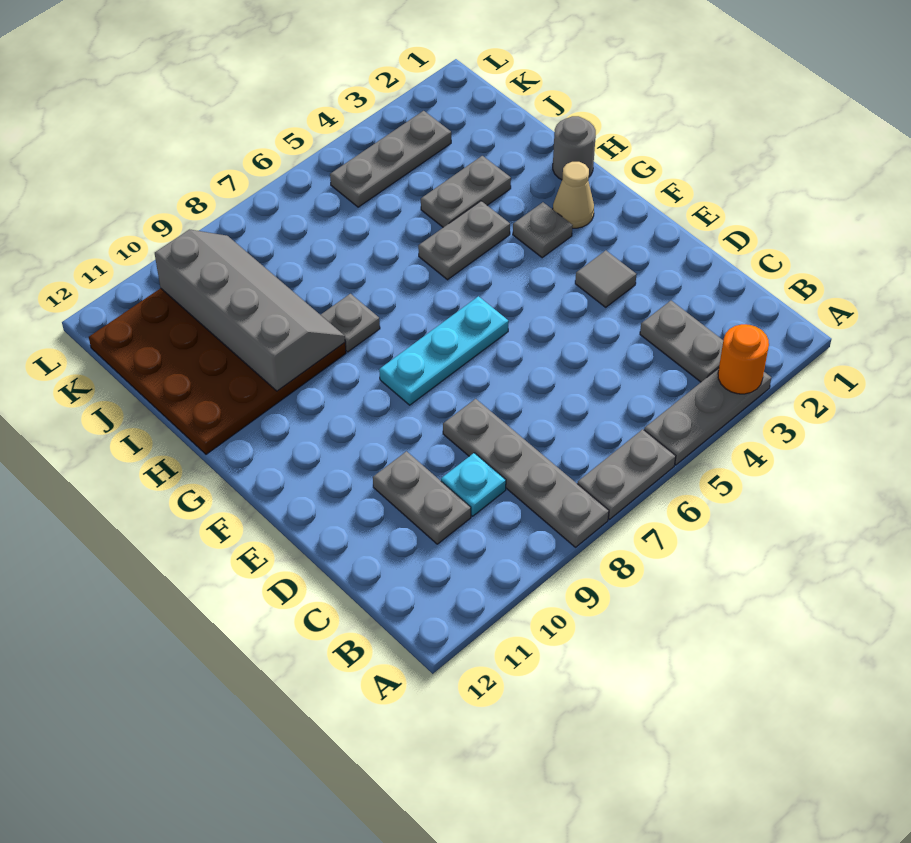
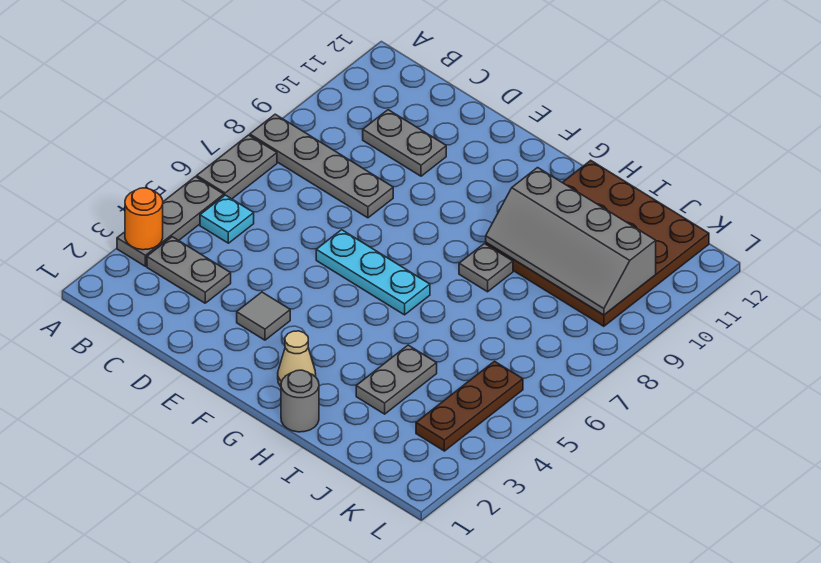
cyan 1x1 plate [441,453,506,516] -> cyan 1x1 plate moved to [200,195,254,243]
cyan 1x3 plate [379,296,509,405] -> cyan 1x3 plate turned to [316,230,430,315]
grey 1x1 plate [513,202,573,258] -> none
grey 1x2 plate [418,201,510,280] -> none
grey 1x3 plate [330,111,451,207] -> brown 1x3 plate [416,361,523,451]

